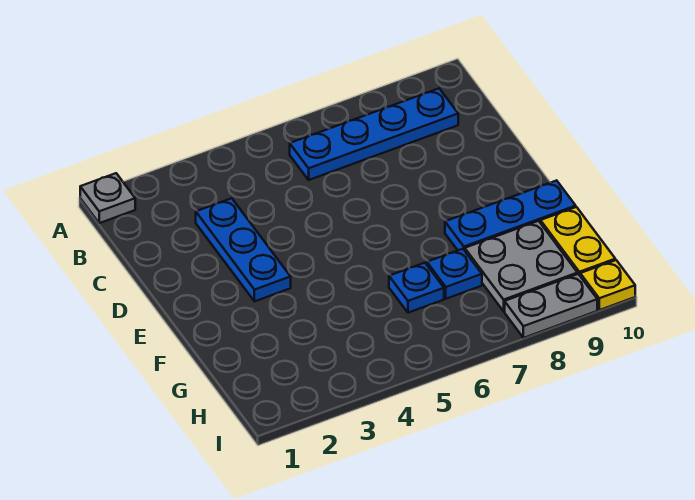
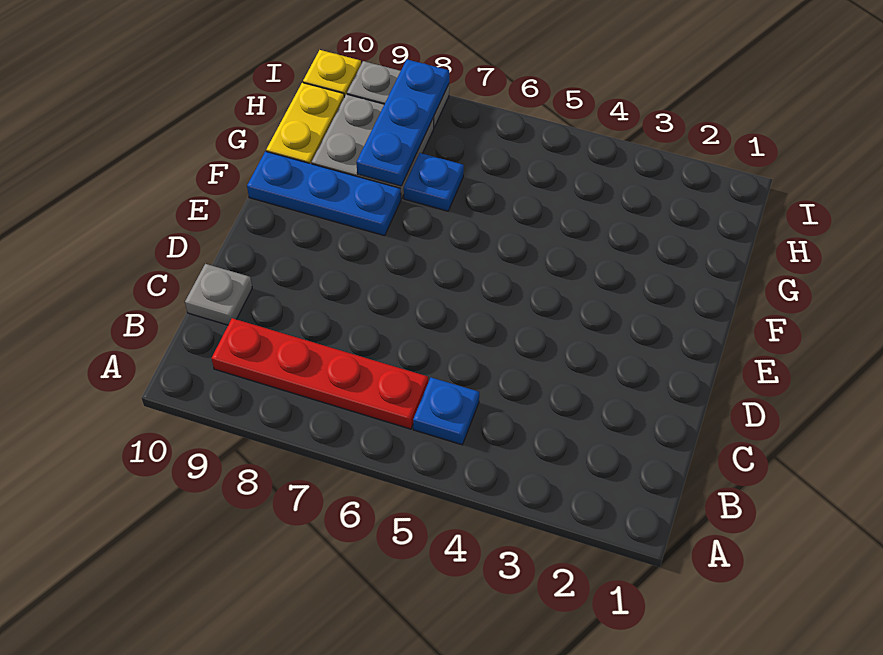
grey 1x1 plate [80,173,135,223] -> grey 1x1 plate moved to [185,264,252,325]
blue 1x4 plate [290,89,458,180] -> red 1x4 plate [212,318,428,429]
blue 1x3 plate [196,198,291,301] -> blue 1x3 plate moved to [356,59,449,186]
blue 1x1 plate [389,263,444,313] -> blue 1x1 plate moved to [413,377,479,445]

